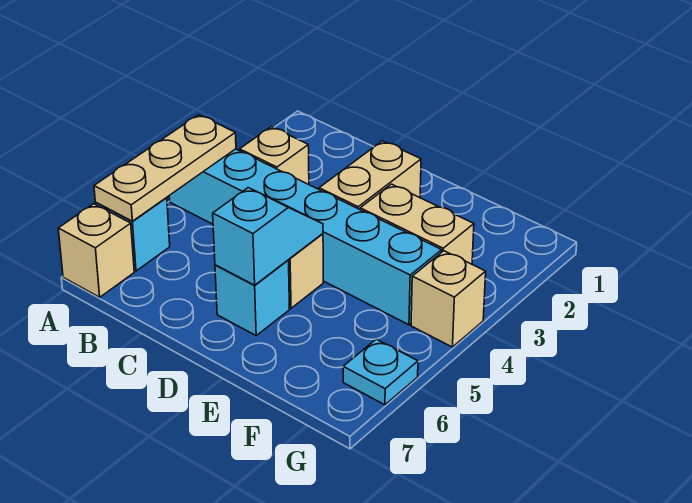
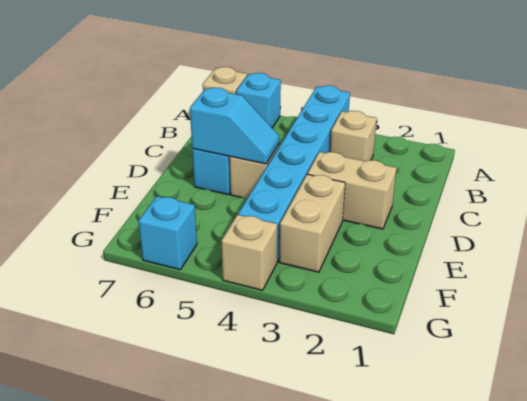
tan 1x3 plate [94,115,236,221] -> none
cyan 1x1 plate [343,339,418,405] -> cyan 1x1 brick [138,196,197,270]

